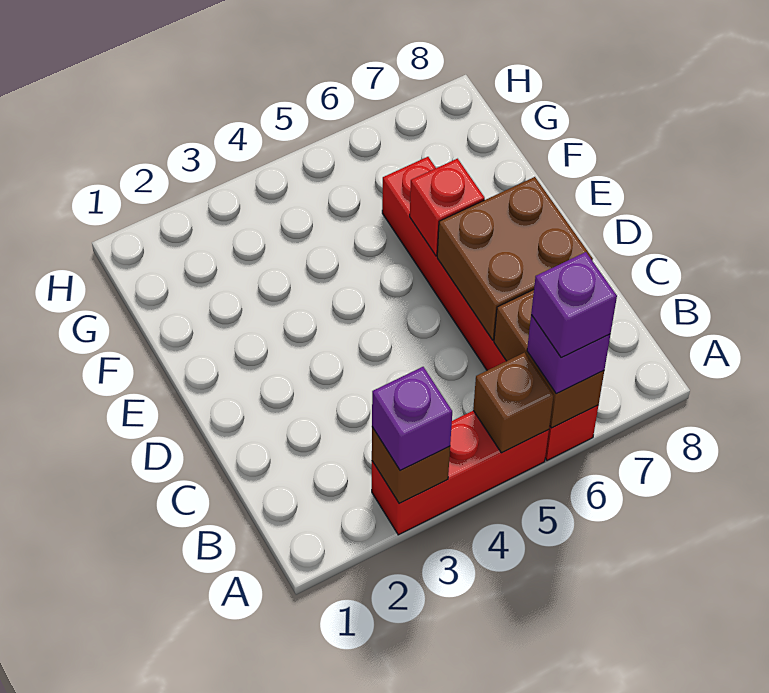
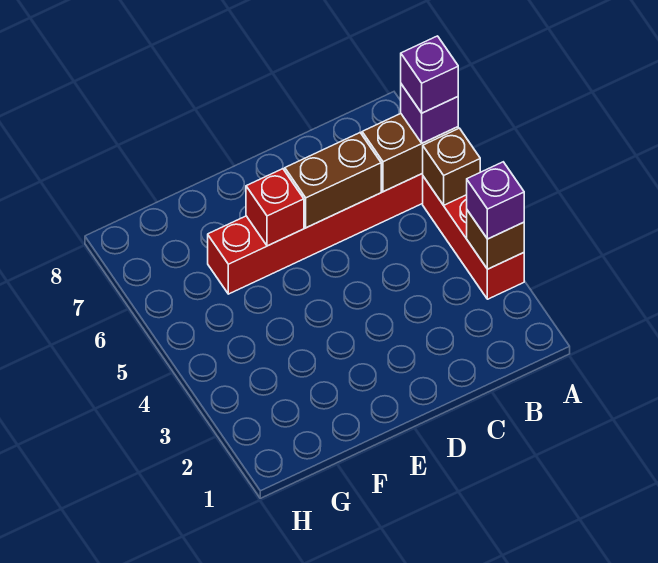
brown 2x2 brick [437,177,593,340] -> brown 1x2 brick [285,133,381,228]

